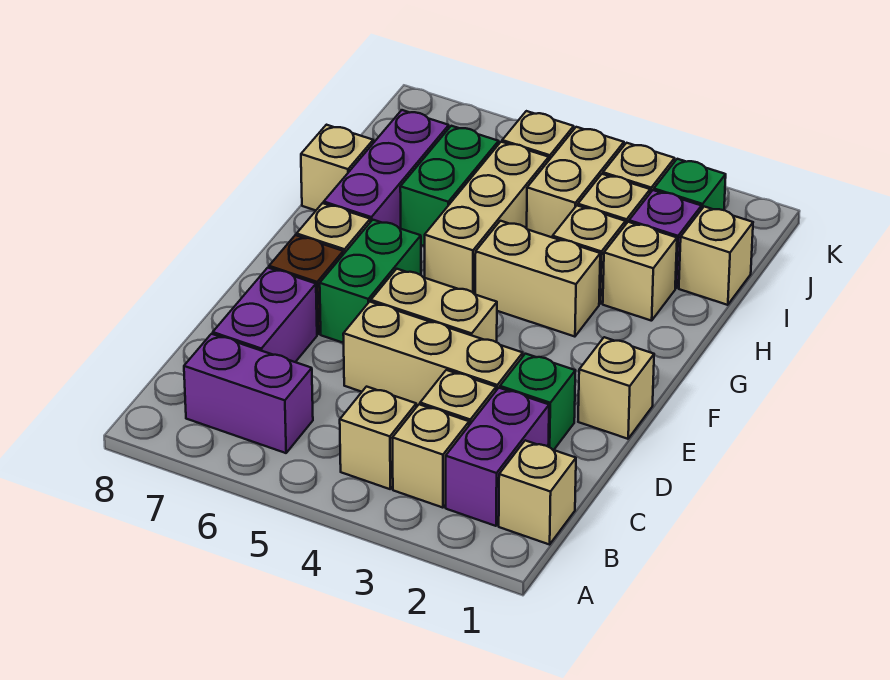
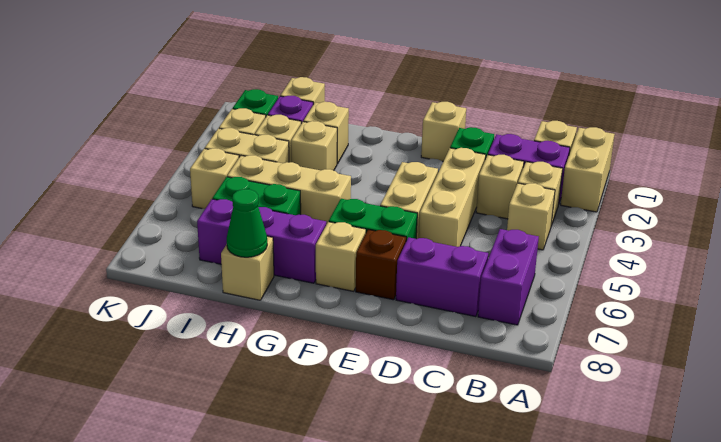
tan 1x2 brick [475,221,600,337] -> tan 1x2 brick moved to [561,127,615,212]
none -> green 1x1 cone [227,189,267,257]

